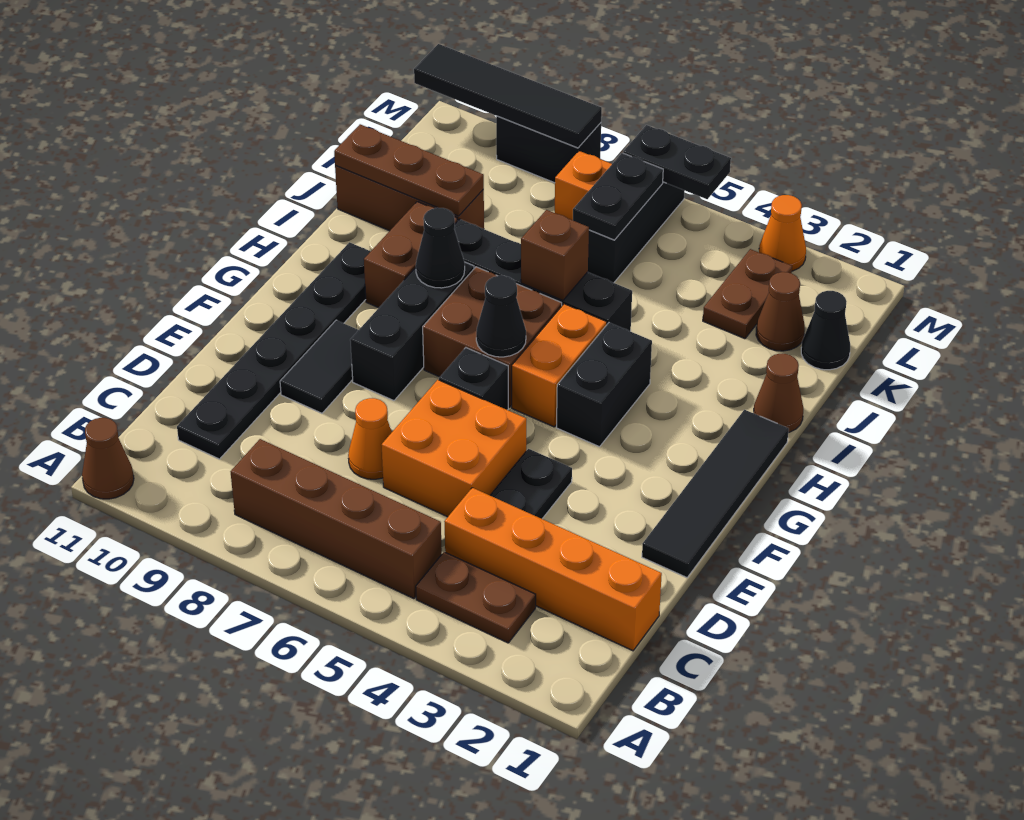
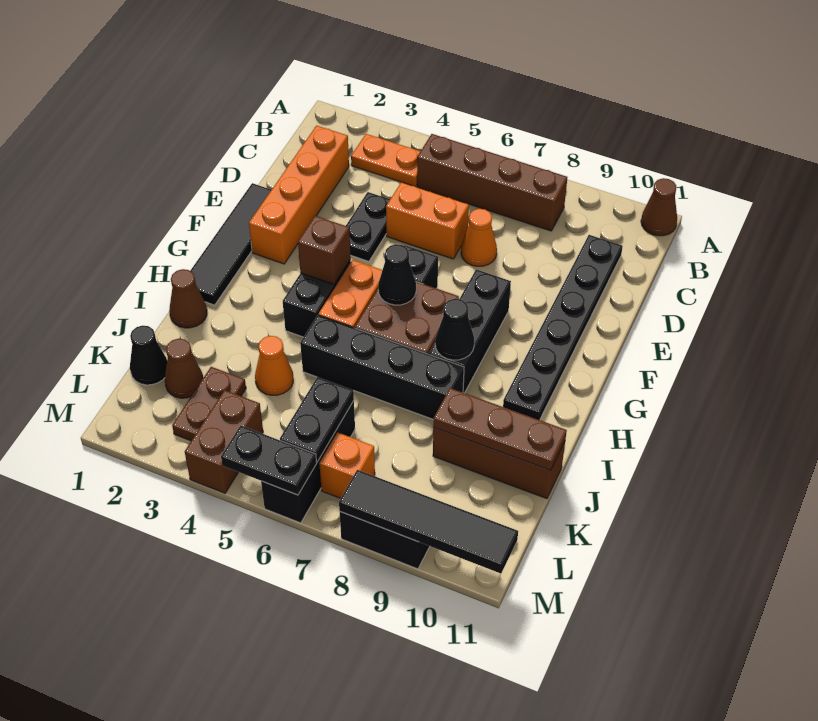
brown 1x2 plate [416,552,536,643] -> orange 1x2 plate [351,134,420,187]
orange 1x4 brick [444,488,662,651] -> orange 1x4 brick turned to [249,125,349,264]
orange 2x2 brick [381,380,526,517] -> orange 1x2 brick [386,182,469,259]
black 1x2 tile [280,320,358,413] -> none
brown 1x2 brick [364,202,458,308] -> brown 1x2 brick moved to [185,390,263,493]
brown 1x1 brick [521,210,589,301] -> brown 1x1 brick moved to [298,216,351,284]
orange 1x1 cone [759,195,806,271] -> orange 1x1 cone moved to [255,336,293,395]

